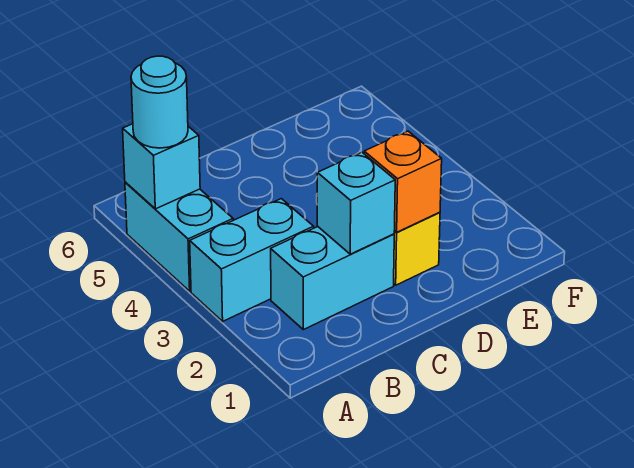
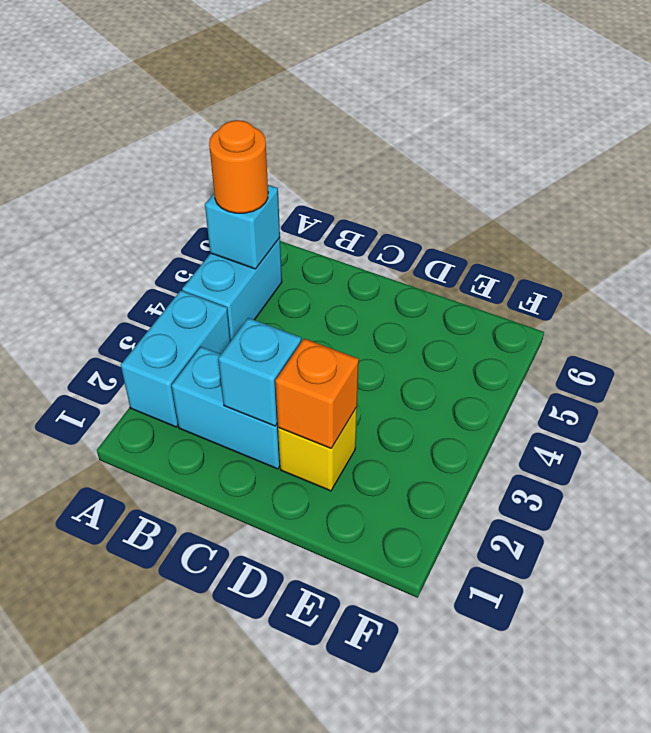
cyan 1x2 brick [190,199,314,321] -> cyan 1x2 brick turned to [121,290,231,427]
cyan 1x1 round brick [131,56,188,148] -> orange 1x1 round brick [209,120,268,213]

